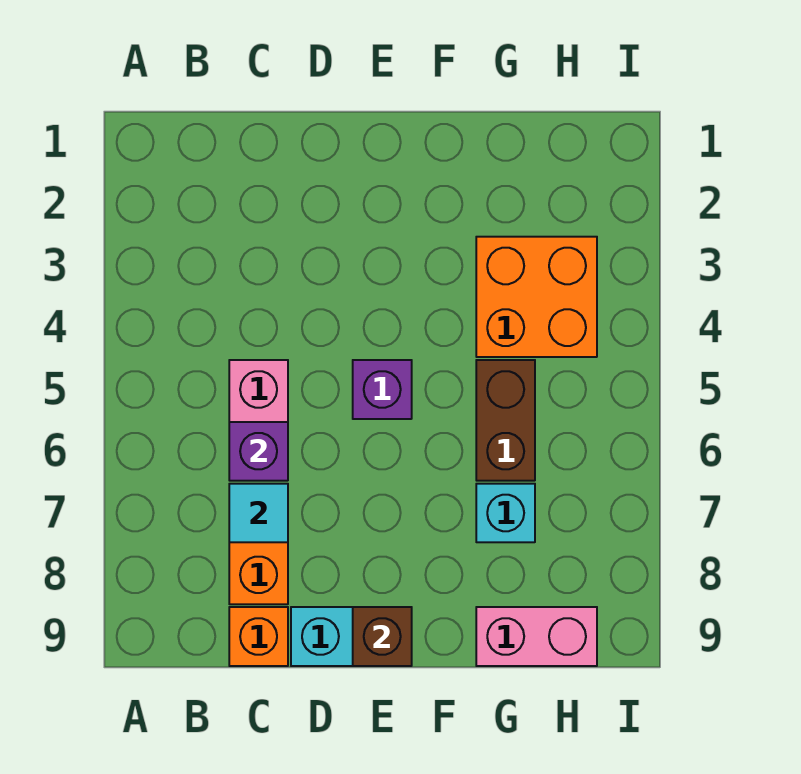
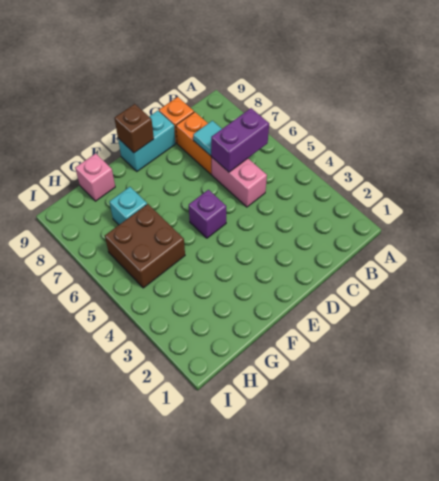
purple 1x1 brick [229,422,288,481] -> purple 1x2 brick [211,108,269,172]
orange 2x2 brick [476,237,597,357] -> none
brown 1x2 brick [476,360,535,481] -> brown 2x2 brick [105,204,185,288]
pink 1x2 brick [476,607,597,666] -> pink 1x1 brick [75,153,115,201]

